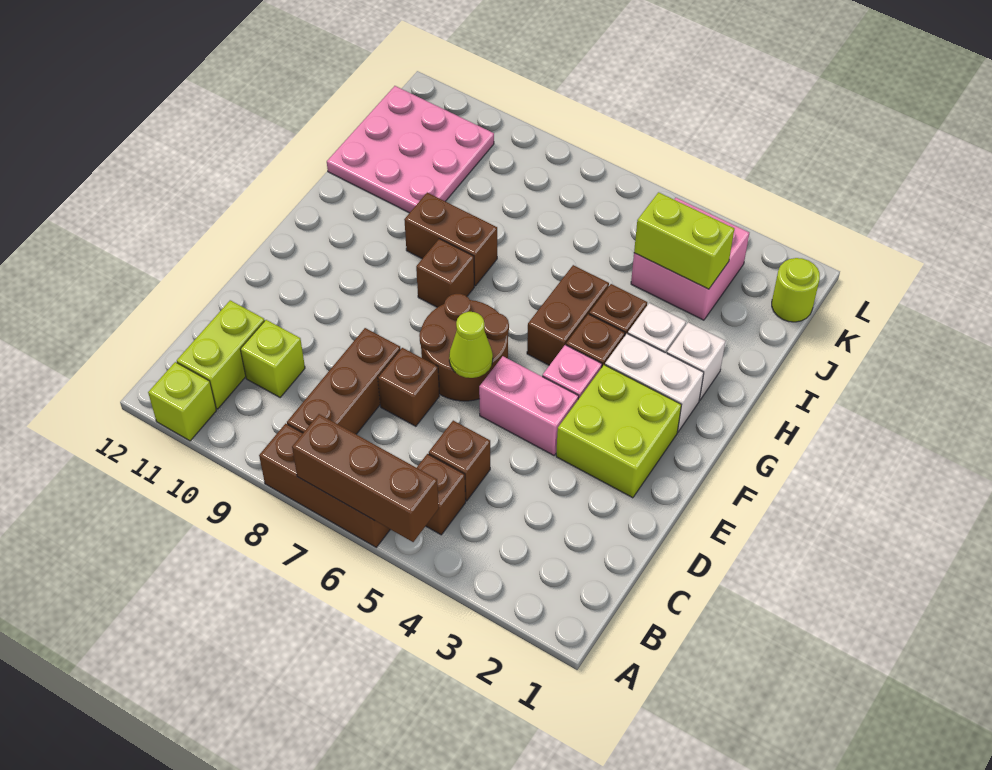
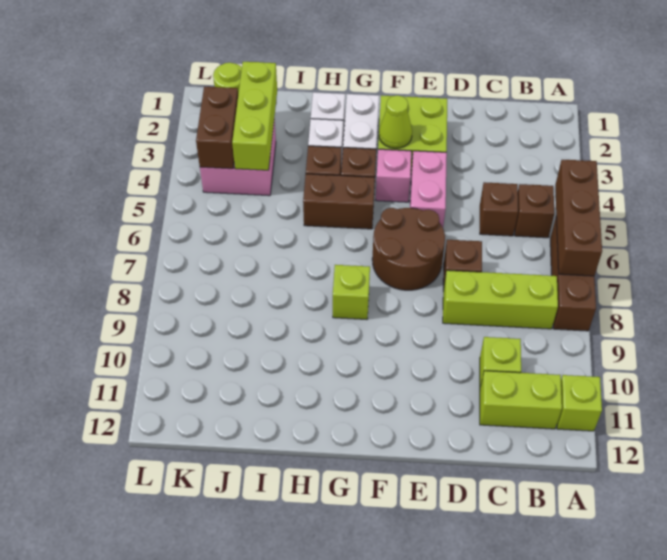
brown 1x3 brick [287,328,401,434] -> lime 1x3 brick [443,270,558,329]
lime 1x1 cone [449,312,493,378] -> lime 1x1 cone moved to [379,95,412,148]
brown 1x1 brick [416,239,474,307] -> lime 1x1 brick [333,265,370,319]
brown 1x2 brick [404,193,497,286] -> brown 1x2 brick moved to [196,87,238,169]
pink 3x3 plate [327,86,494,213] -> none
lime 1x2 brick [634,192,734,289] -> lime 1x3 brick [232,62,277,170]

